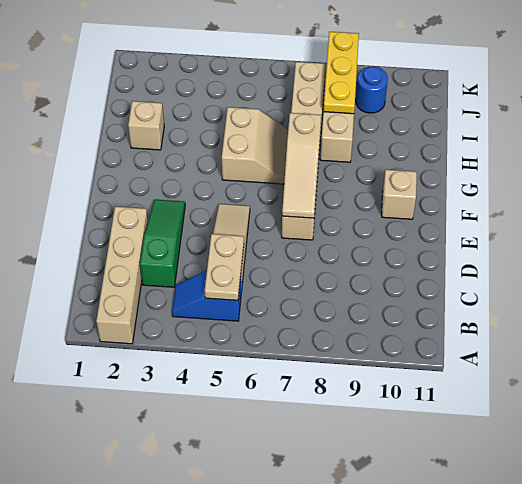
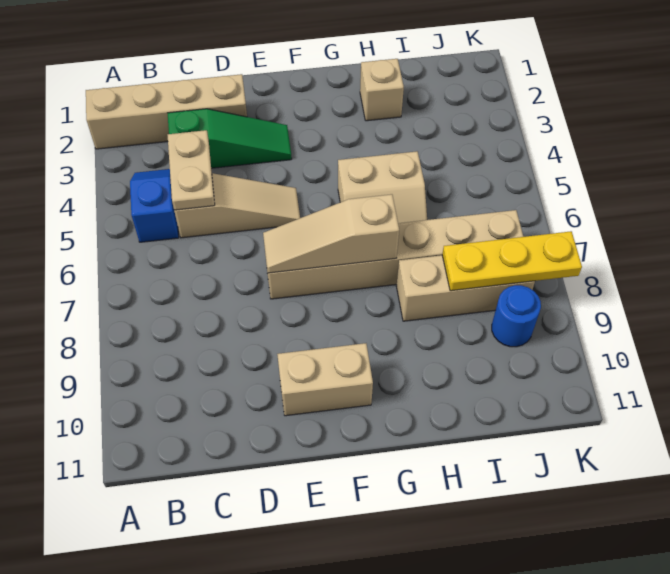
tan 1x2 plate [205,234,244,300] -> tan 1x2 plate turned to [168,130,215,210]
tan 1x1 brick [382,170,417,219] -> tan 1x2 brick [277,343,373,416]

